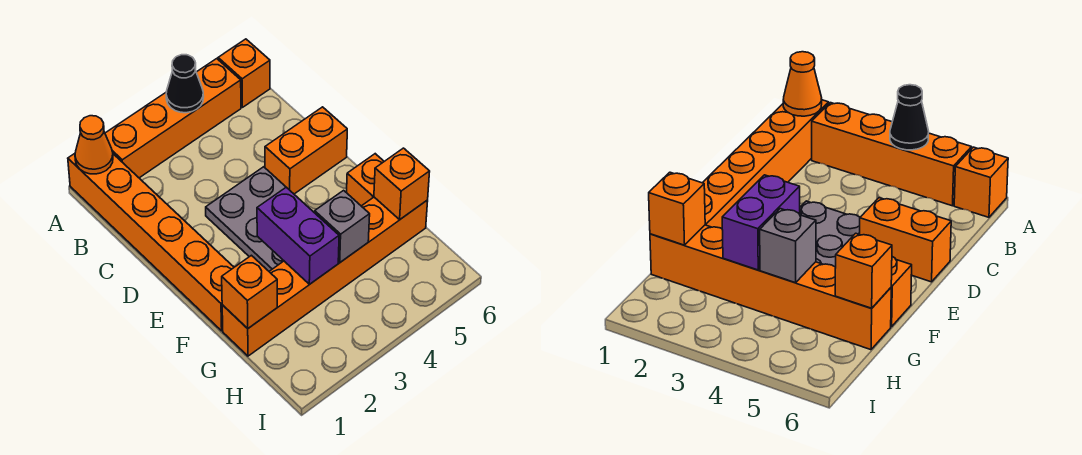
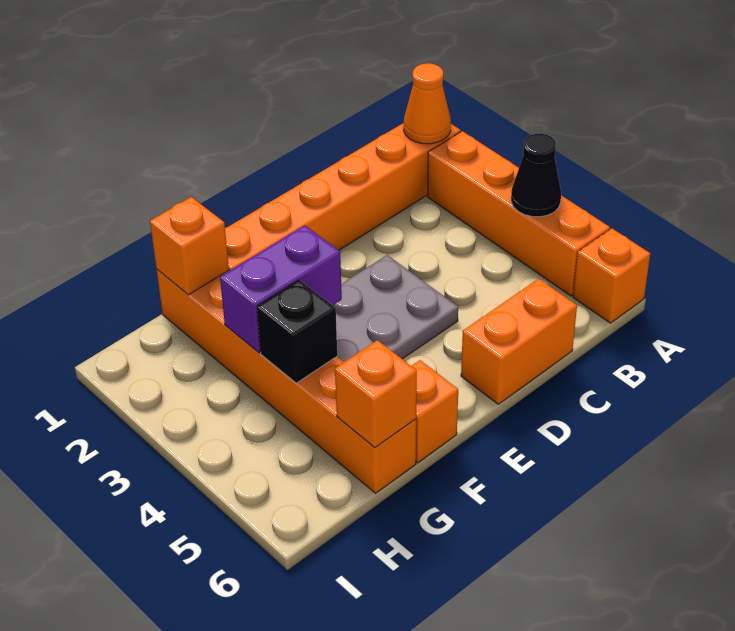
orange 1x2 brick [265,107,347,194] -> orange 1x2 brick turned to [461,279,577,404]
grey 1x1 brick [315,190,370,262] -> black 1x1 brick [257,280,337,383]

